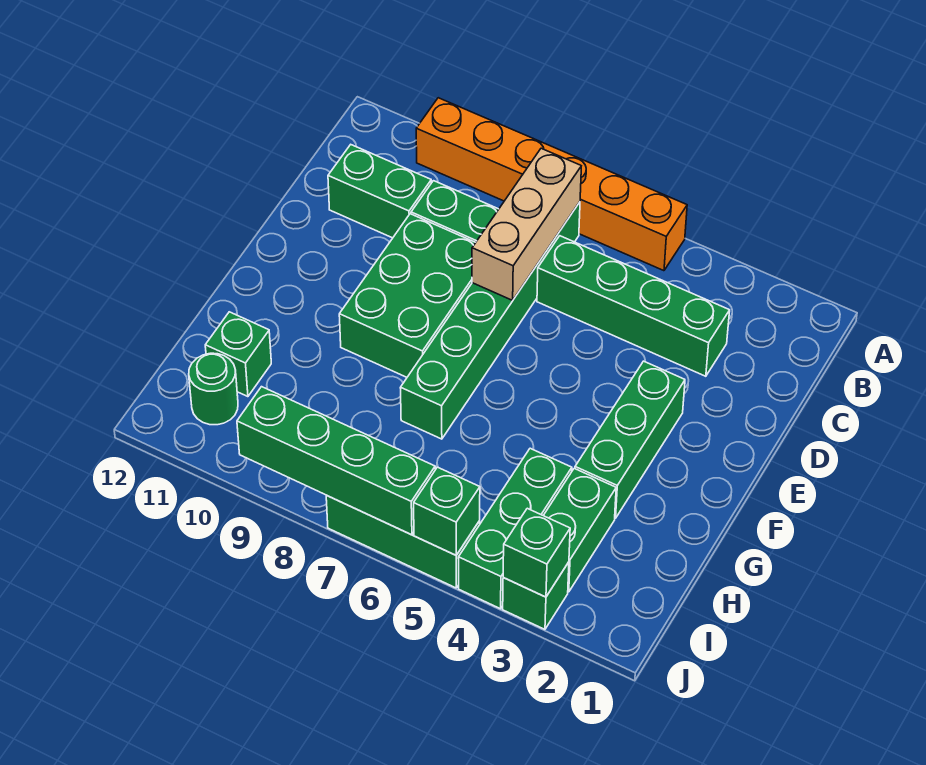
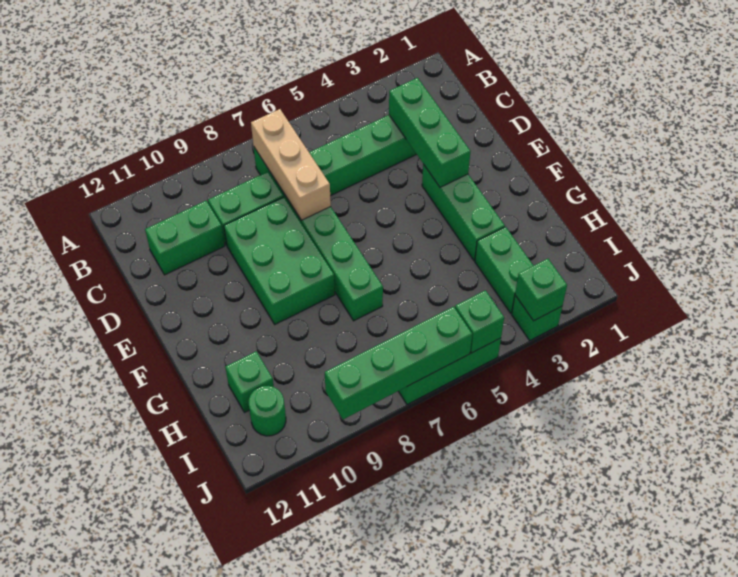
orange 1x6 brick [416,98,687,271] -> none
green 1x3 brick [458,448,572,609] -> green 1x3 brick moved to [389,78,471,187]

